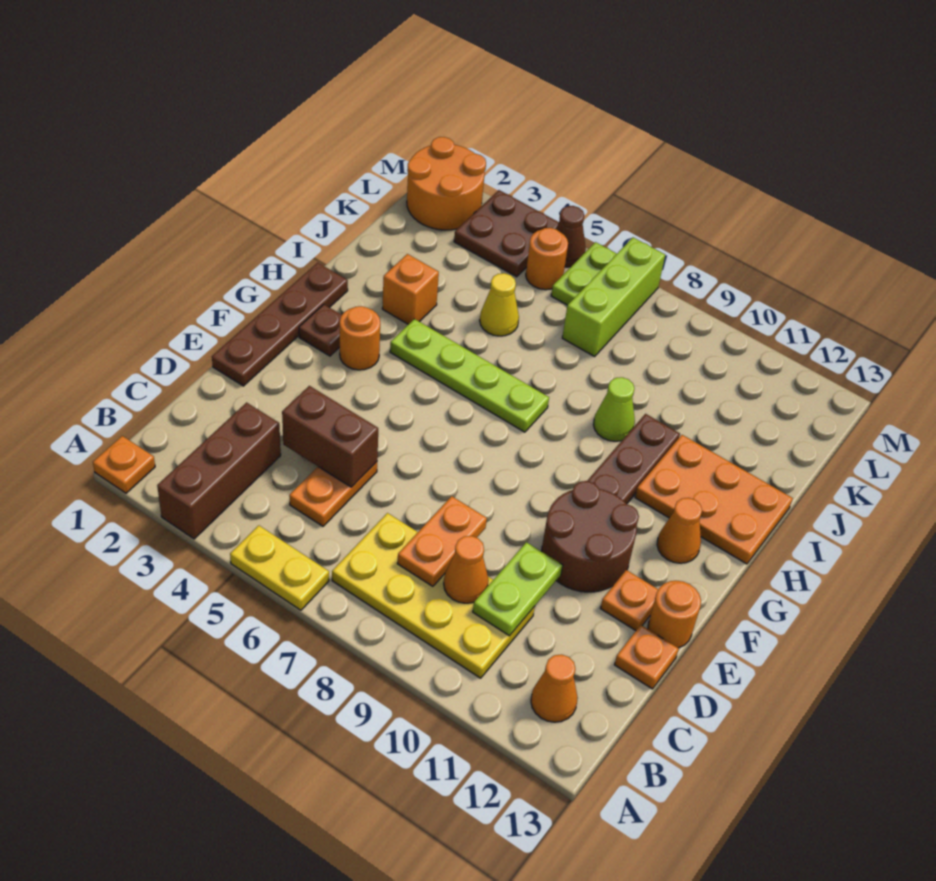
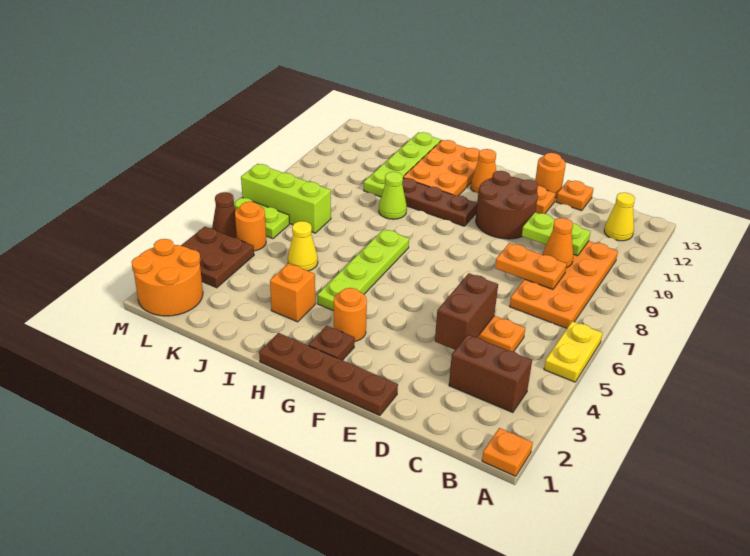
brown 1x3 brick [157,403,281,539] -> brown 1x2 brick [449,335,532,413]
yellow 2x4 plate [332,513,535,678] -> orange 2x4 plate [510,241,618,328]
orange 1x1 cone [531,654,578,722] -> yellow 1x1 cone [604,193,635,241]
none -> lime 1x4 plate [364,132,441,197]

